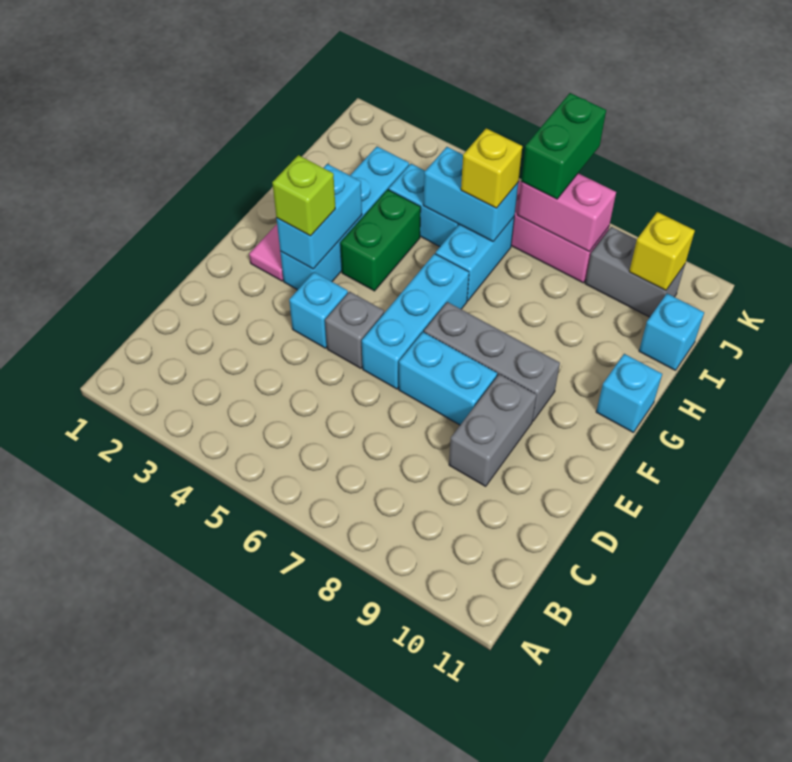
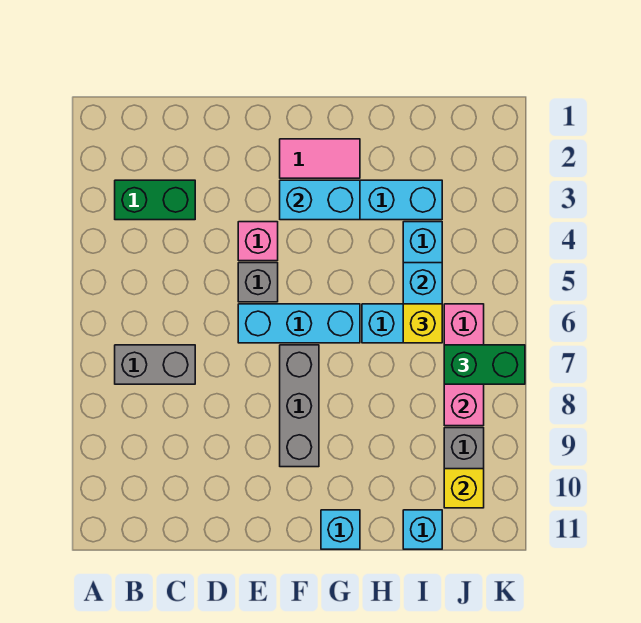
grey 1x2 brick [449,374,537,486] -> grey 1x2 brick moved to [115,345,195,384]
cyan 1x1 brick [289,272,348,348] -> pink 1x1 brick [238,222,278,261]
cyan 1x2 brick [399,332,497,425] -> none
lime 1x1 brick [272,155,335,236] -> none
green 1x2 brick [340,190,421,291] -> green 1x2 brick moved to [115,180,195,220]

